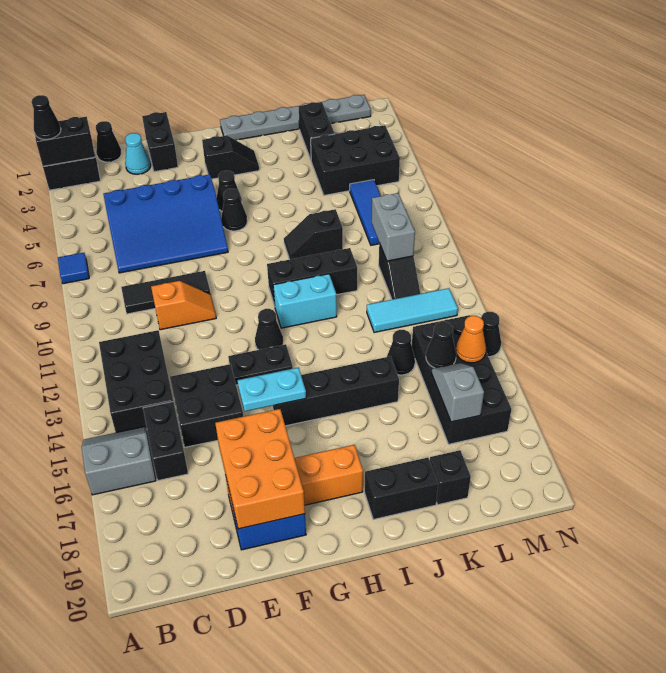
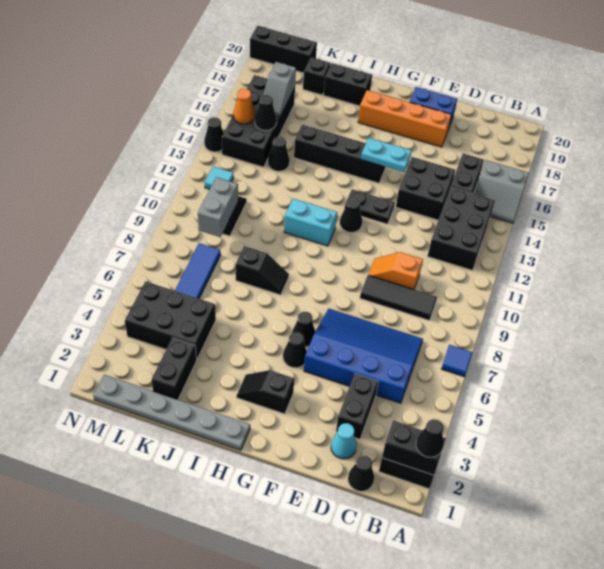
black 1x2 brick [142,112,178,172] -> black 1x2 brick moved to [336,374,379,439]
orange 2x3 brick [215,409,305,529] -> none
black 1x3 brick [267,248,357,306] -> black 1x3 brick moved to [250,26,317,73]
cyan 1x3 tile [367,288,458,333] -> cyan 1x1 tile [205,166,234,189]

